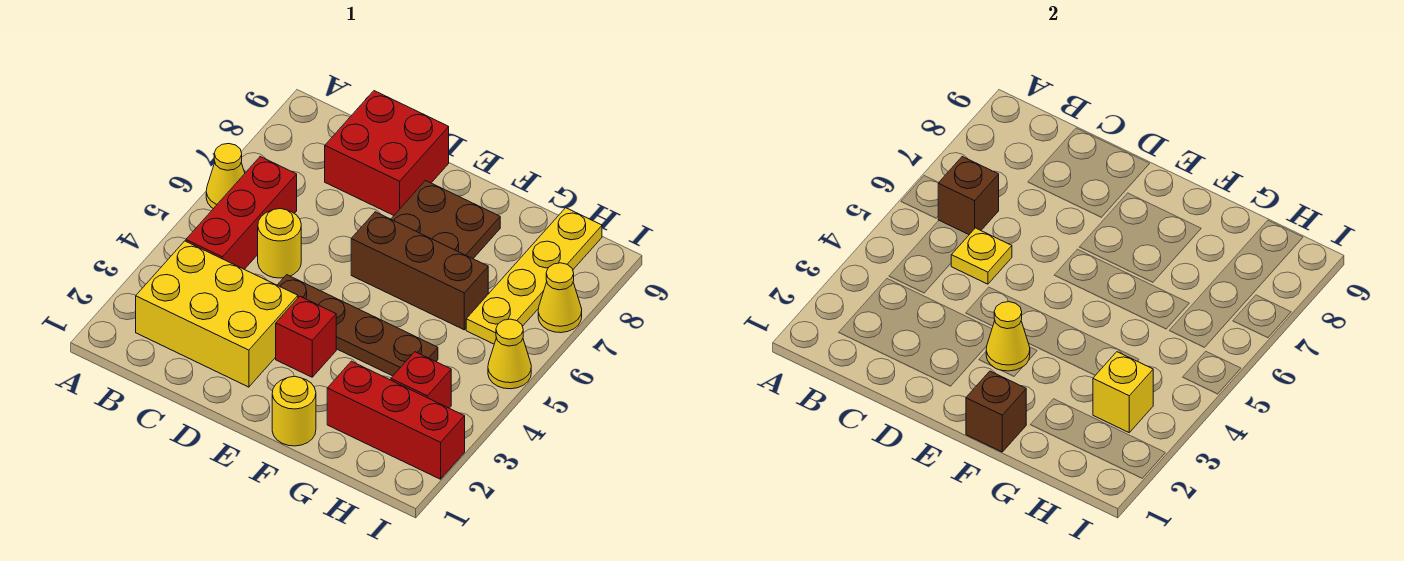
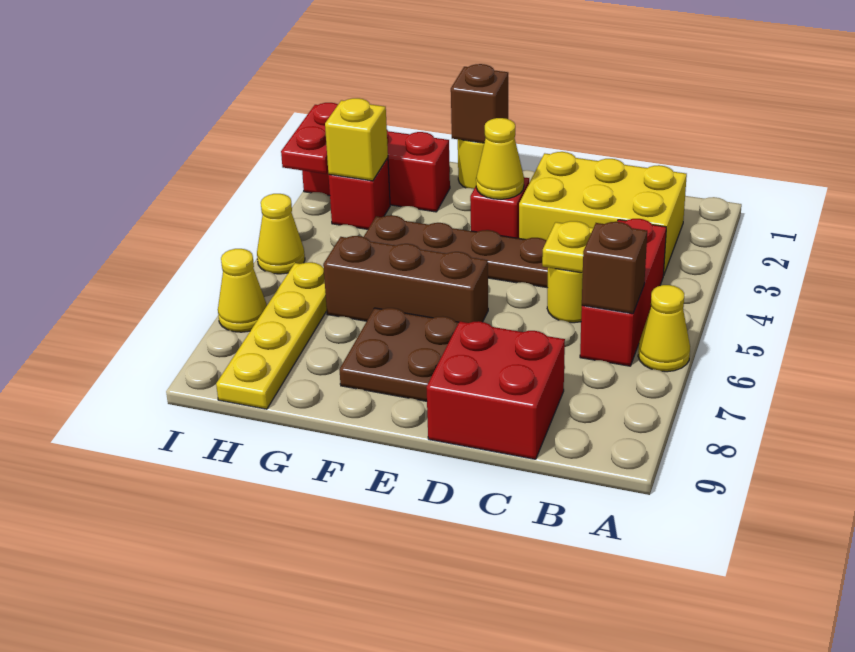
none -> red 1x2 plate [281,103,338,174]

